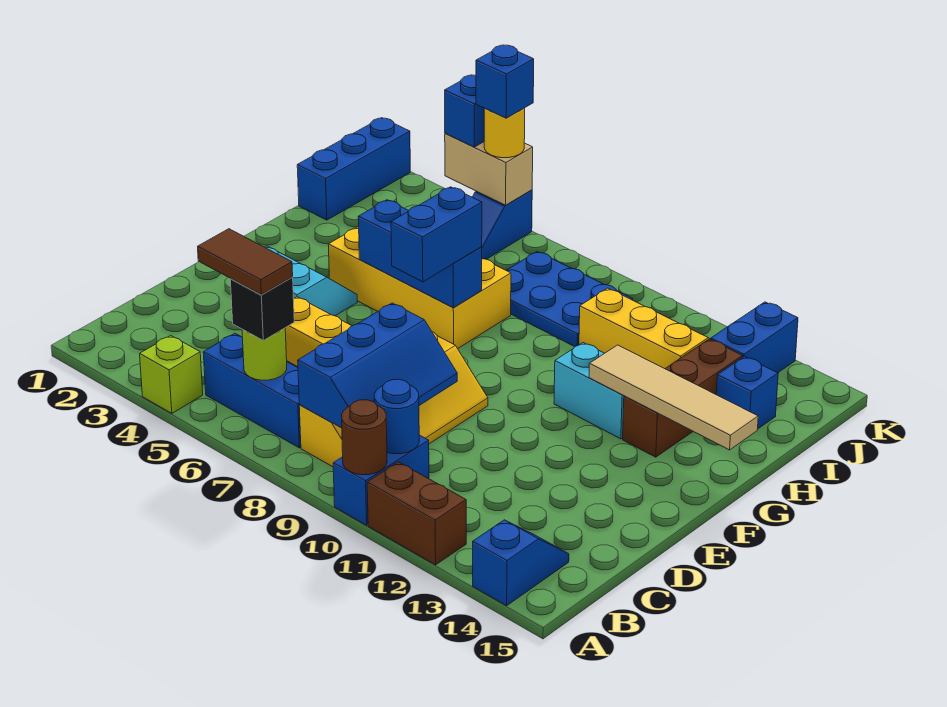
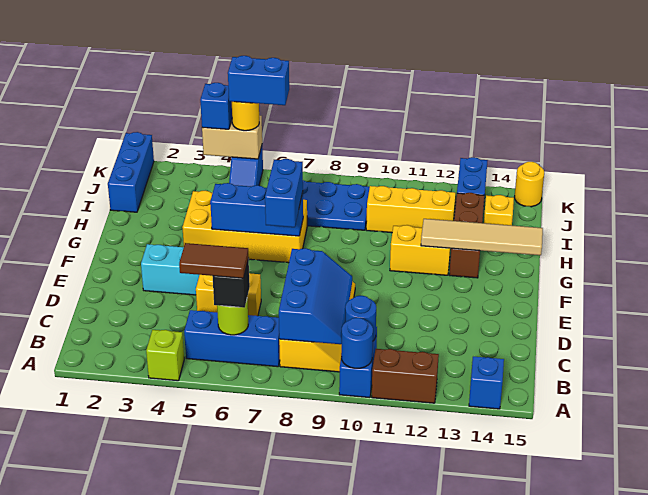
brown 1x1 round brick [342,400,387,475] -> blue 1x1 round brick [341,317,373,368]
cyan 1x2 brick [554,343,624,439] -> yellow 1x2 brick [390,225,450,275]
blue 1x1 brick [716,356,778,429] -> yellow 1x1 brick [484,195,514,225]
blue 1x1 brick [476,45,534,118] -> blue 1x2 brick [228,56,289,105]
none -> yellow 1x1 round brick [515,162,544,207]

